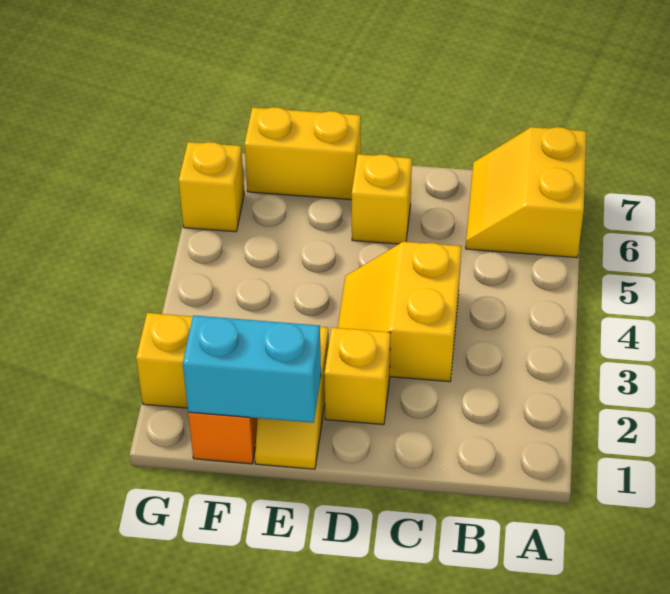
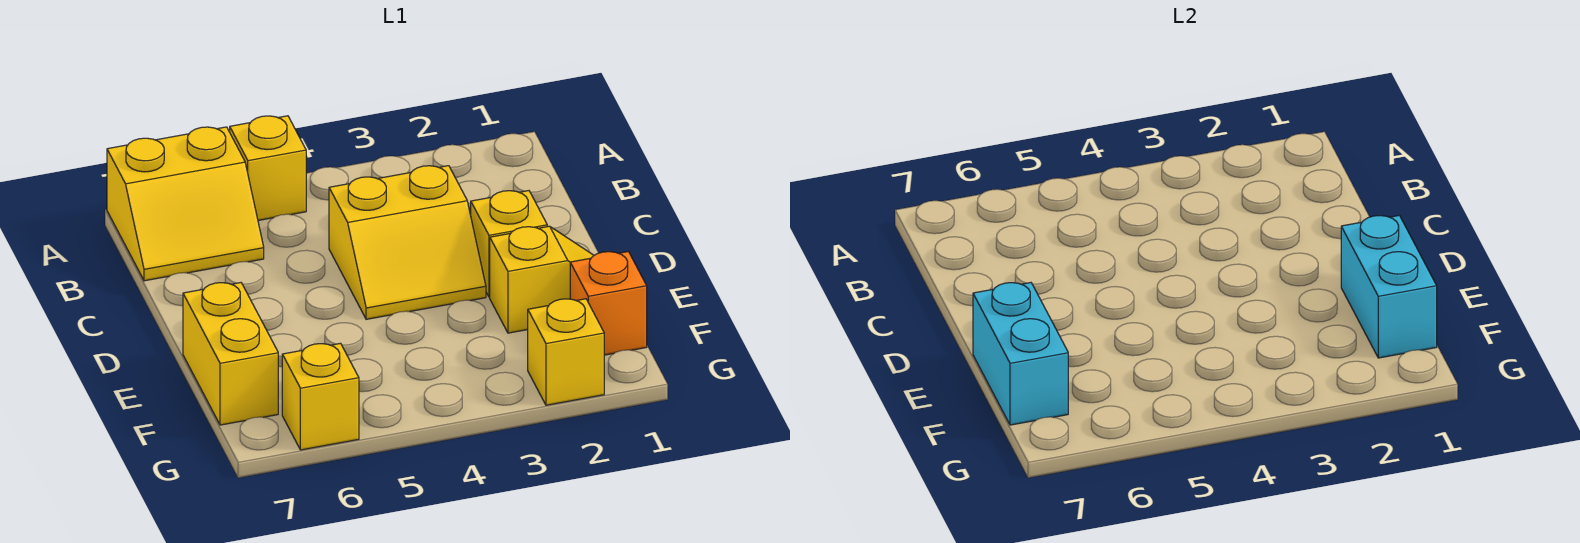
yellow 1x1 brick [352,154,412,244] -> yellow 1x1 brick moved to [230,116,306,220]
none -> cyan 1x2 brick [973,283,1068,425]

